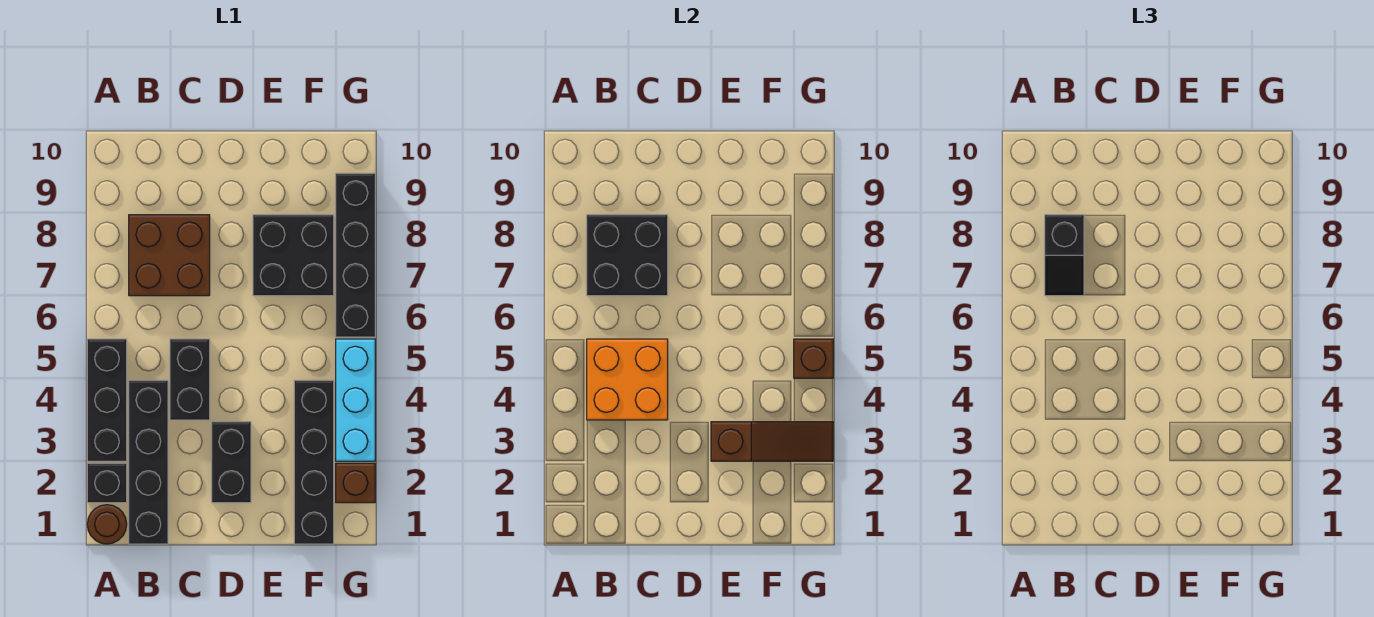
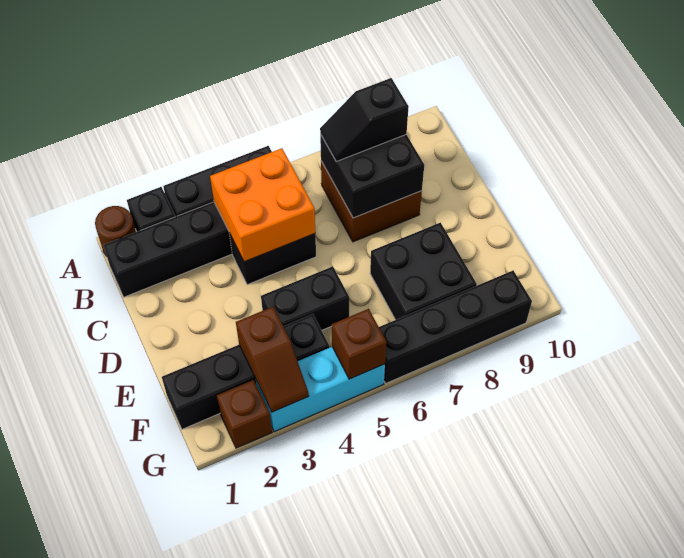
black 1x2 brick [212,422,251,503] -> black 1x2 brick moved to [261,266,349,330]
brown 1x3 slope [711,422,833,461] -> brown 1x2 slope [236,307,309,412]

